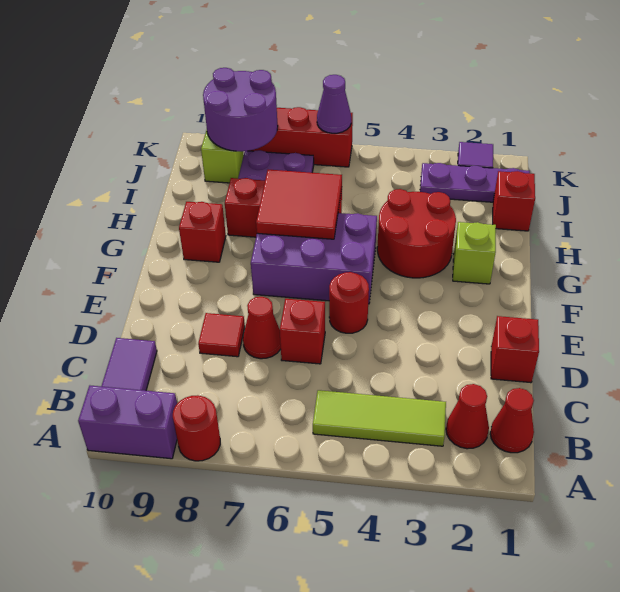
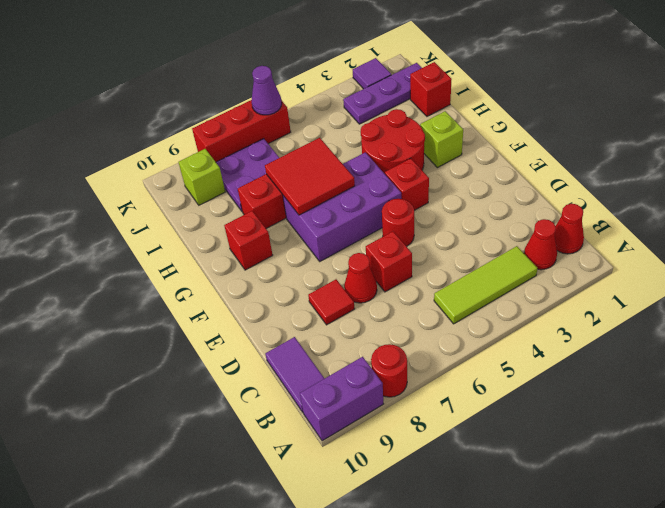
red 1x1 brick [491,316,539,383] -> red 1x1 brick moved to [385,158,429,210]
purple 2x2 round brick [203,68,278,151] -> none

